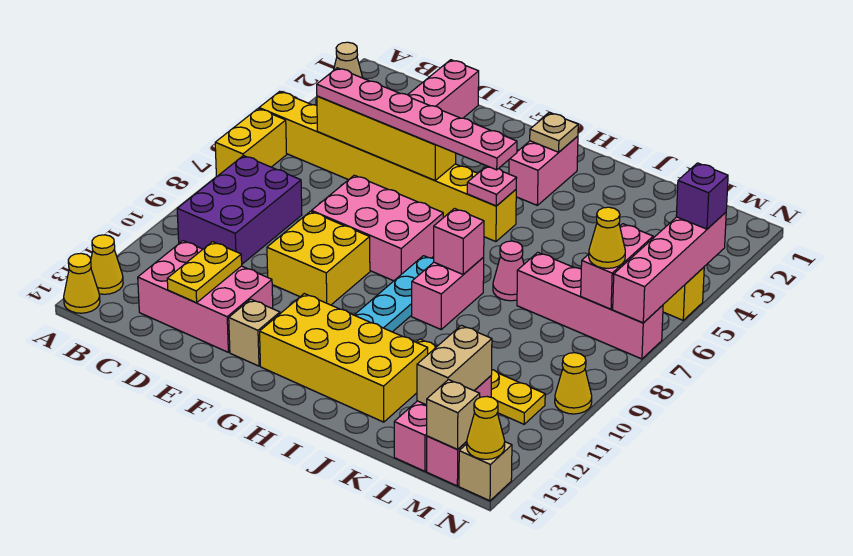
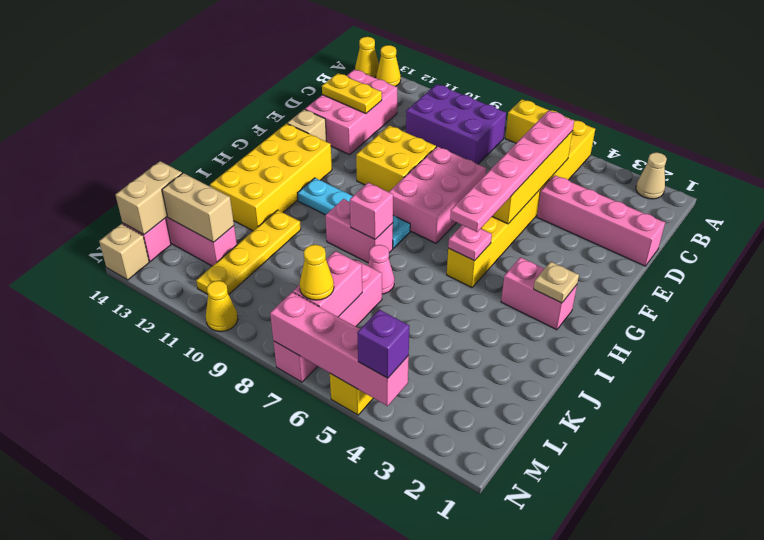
pink 1x2 brick [581,224,653,309] -> pink 1x2 brick turned to [293,251,362,317]
tan 1x1 brick [427,380,480,449] -> tan 1x2 brick [116,161,182,235]
yellow 1x1 cone [467,397,505,459] -> none

